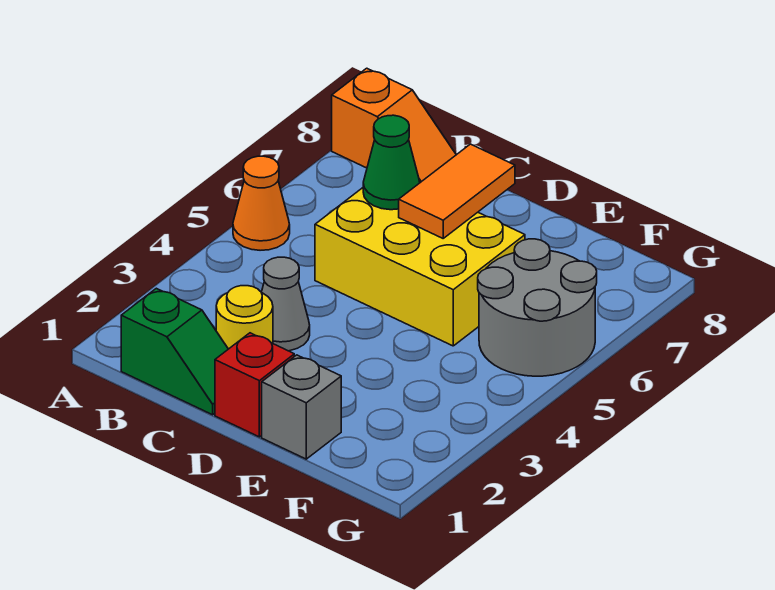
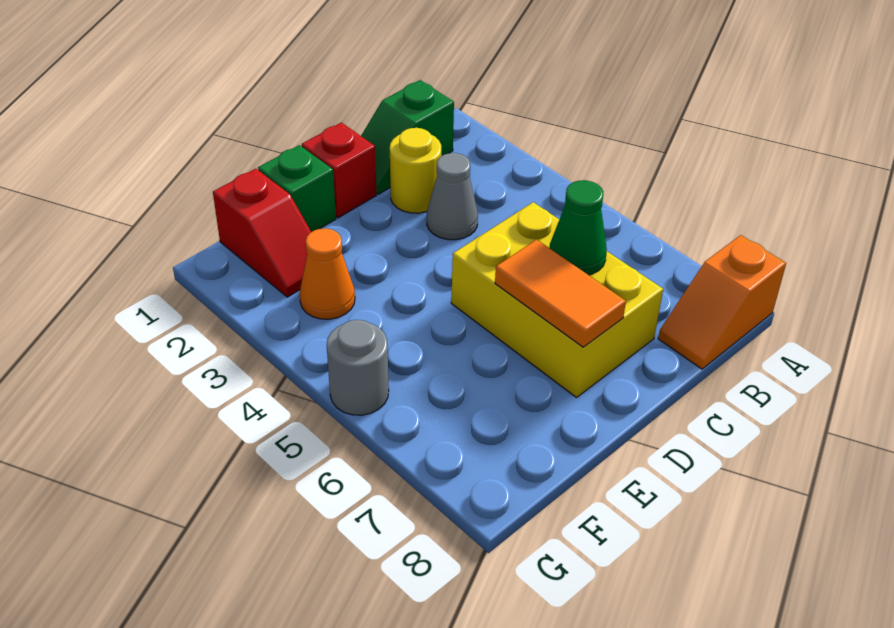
orange 1x1 cone [233,156,290,250] -> orange 1x1 cone moved to [300,228,355,319]
yellow 2x3 brick [315,188,525,346] -> yellow 2x3 brick turned to [451,202,663,398]
grey 1x1 brick [262,355,341,459] -> green 1x1 brick [258,145,336,232]
none -> red 1x2 slope [213,169,311,297]
grey 2x2 round brick [478,239,597,376] -> grey 1x1 round brick [327,320,389,415]

